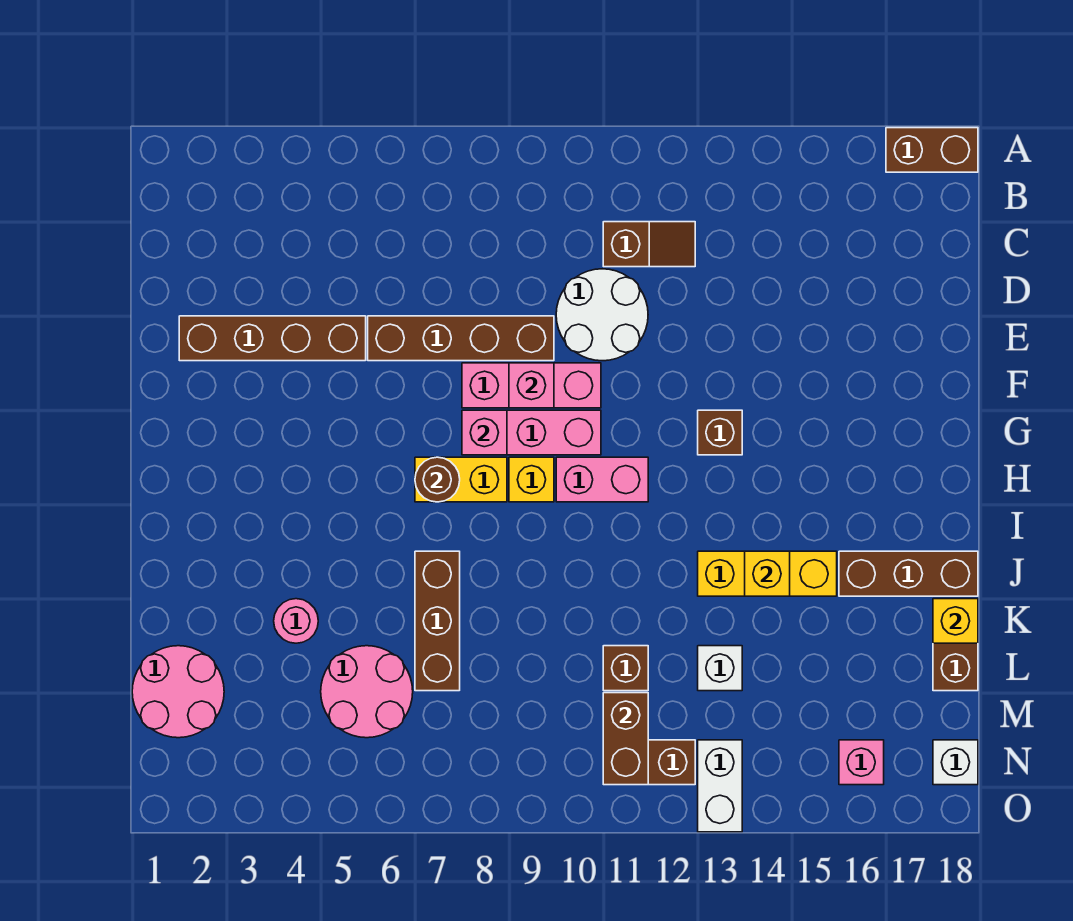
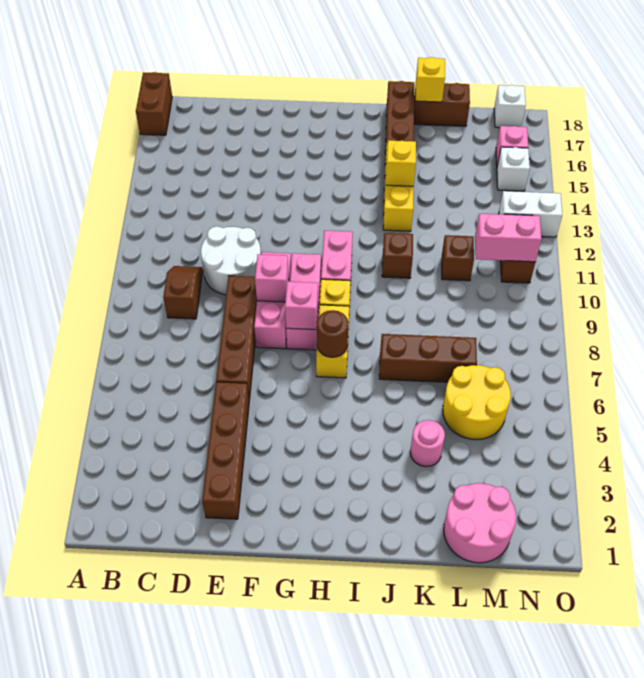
brown 1x2 slope [603,222,695,267] -> brown 1x2 slope moved to [163,266,203,319]
brown 1x1 brick [698,410,742,455] -> brown 1x1 brick moved to [382,233,413,278]
pink 2x2 round brick [321,646,413,738] -> yellow 2x2 round brick [443,365,511,440]
white 1x1 brick [698,646,742,691] -> white 1x1 brick moved to [497,147,530,191]
brown 1x2 brick [603,693,648,785] -> pink 1x2 brick [475,214,541,262]

